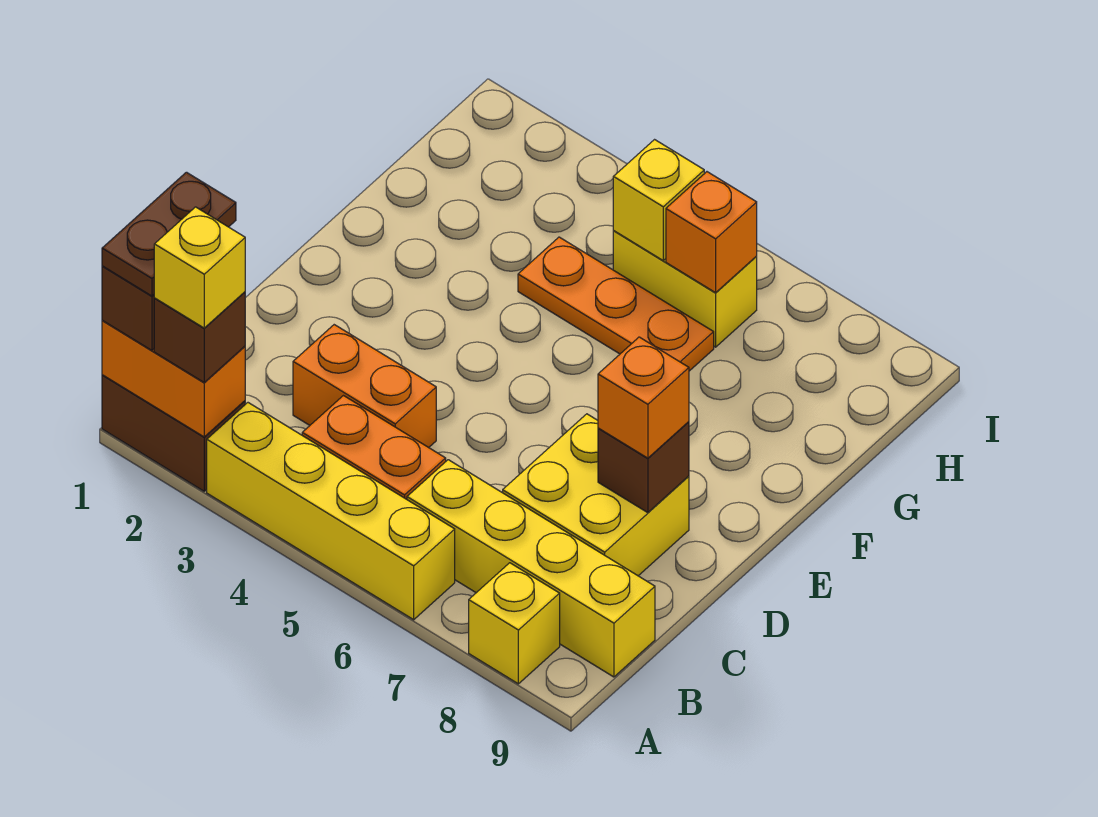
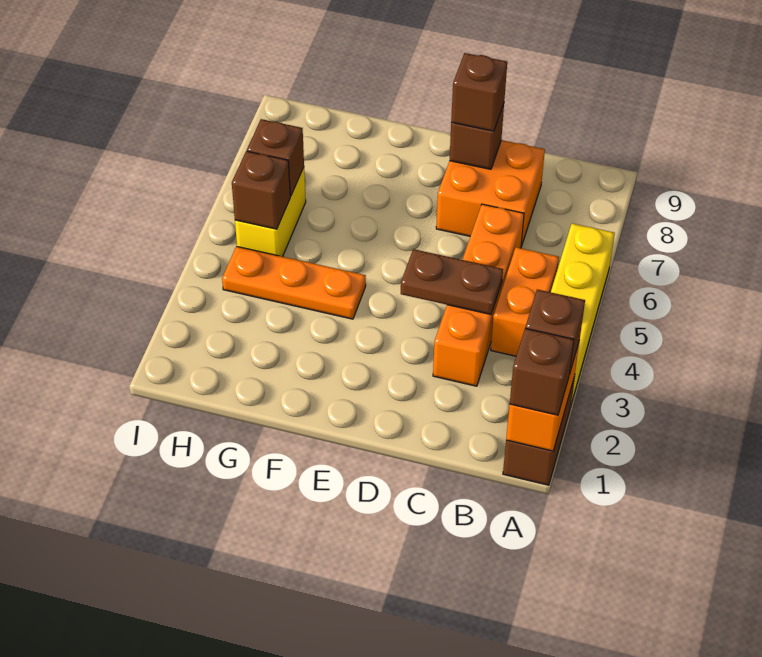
brown 1x2 plate [102,172,236,296] -> brown 1x2 plate moved to [401,249,503,314]
yellow 1x1 brick [154,207,245,328] -> none
yellow 1x1 brick [469,563,560,684] -> none
yellow 1x4 brick [407,460,655,677] -> none
orange 1x2 brick [293,325,436,448] -> orange 1x4 brick [433,204,524,386]
yellow 2x2 brick [503,414,689,576] -> orange 2x2 brick [436,140,545,247]
orange 1x1 brick [598,337,689,458] -> brown 1x1 brick [451,53,507,131]
orange 1x3 plate [518,237,714,371] -> orange 1x3 plate turned to [222,246,366,319]
yellow 1x1 brick [613,140,704,260] -> brown 1x1 brick [232,151,290,229]
orange 1x1 brick [666,172,757,293] -> brown 1x1 brick [247,119,304,196]

